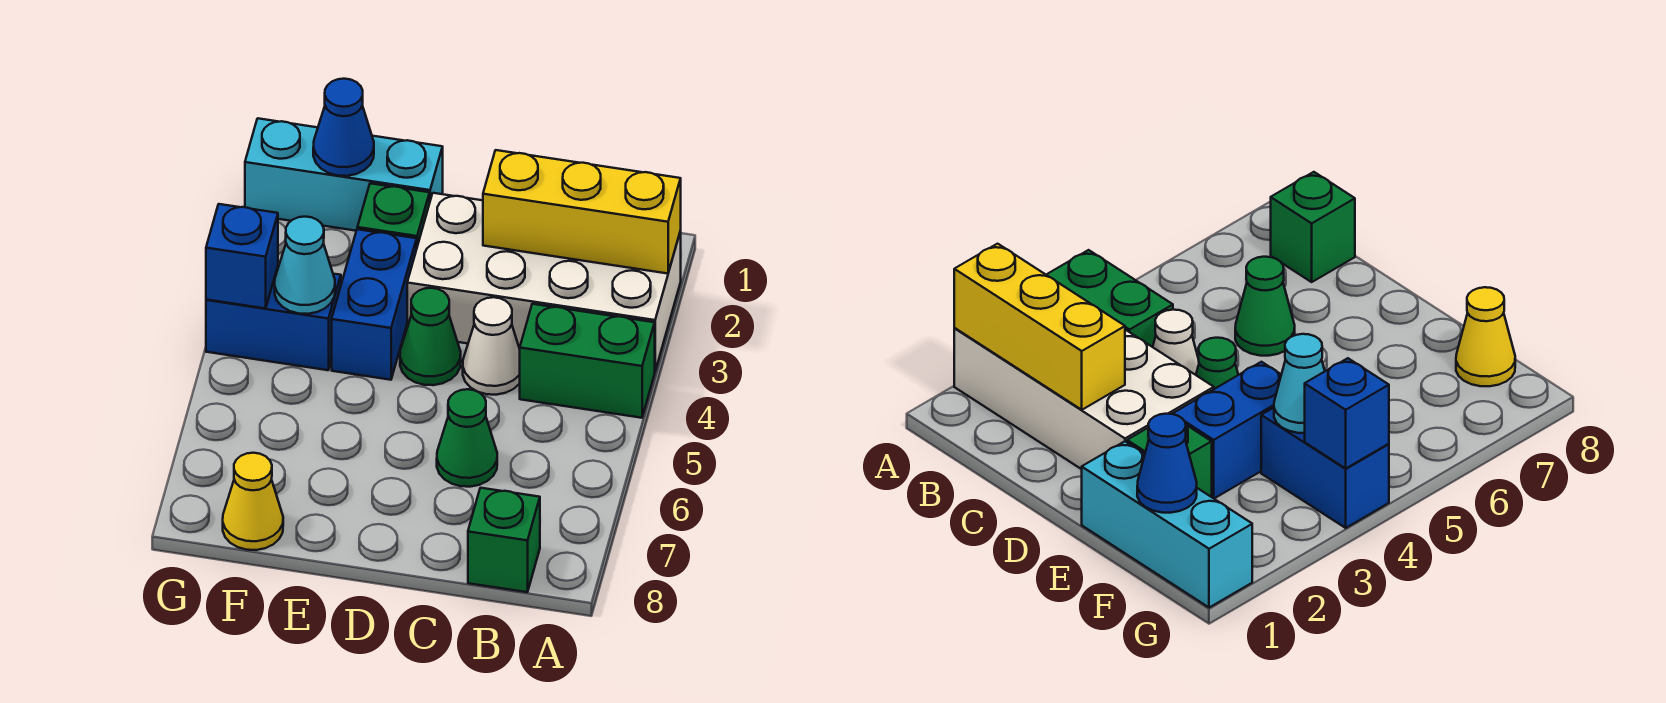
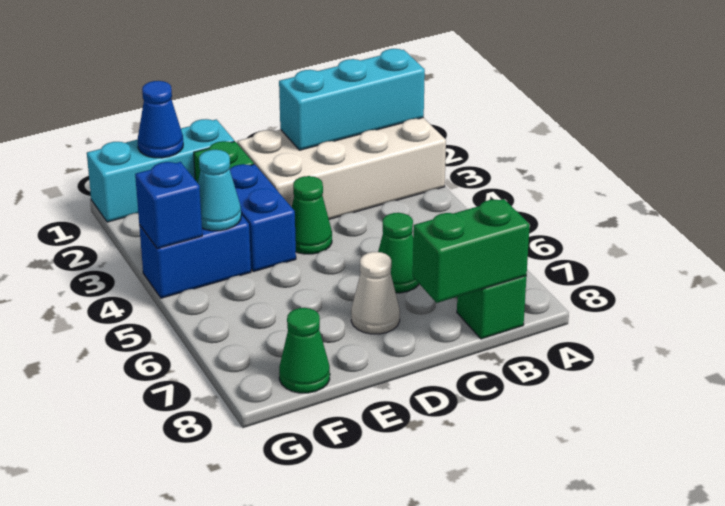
yellow 1x3 brick [483,150,681,274] -> cyan 1x3 brick [279,49,425,150]
green 1x2 brick [520,304,655,418] -> green 1x2 brick moved to [413,199,530,303]
white 1x1 cone [463,297,520,395] -> white 1x1 cone moved to [351,252,400,334]
yellow 1x1 cone [223,453,283,550] -> green 1x1 cone [279,308,330,393]

